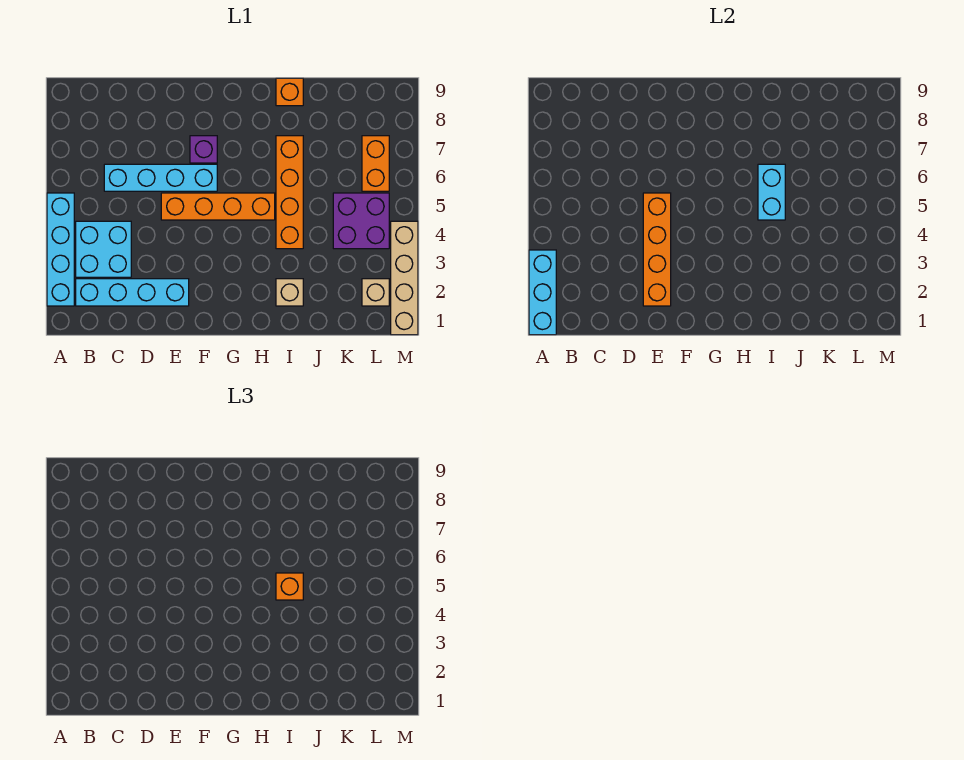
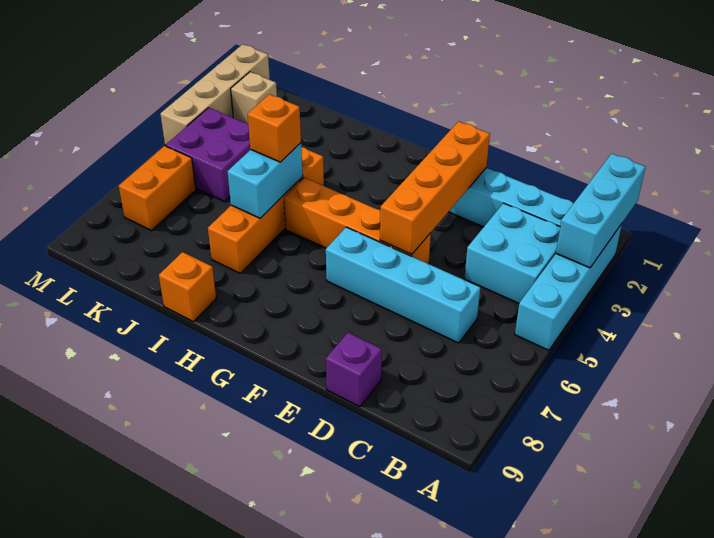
purple 1x1 brick [190,136,217,163] -> purple 1x1 brick moved to [326,333,382,407]
tan 1x1 brick [276,279,303,306] -> none

